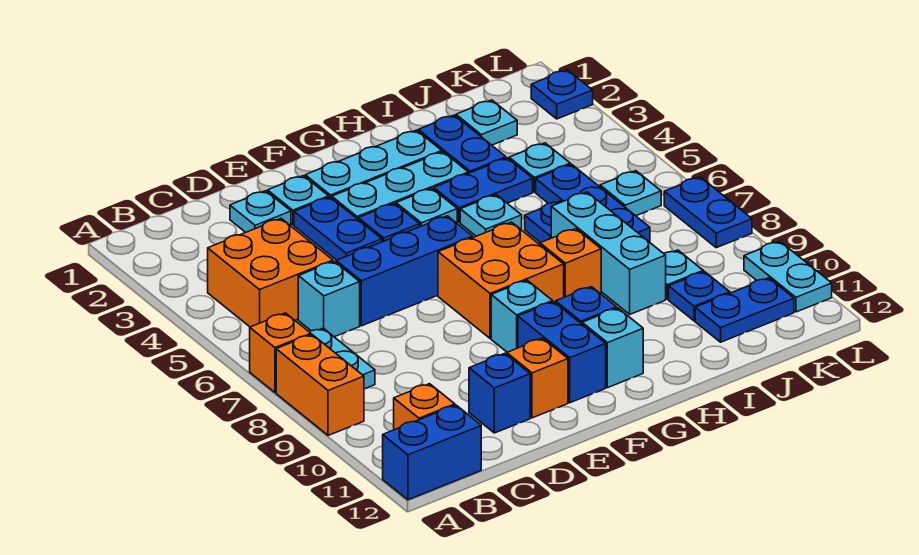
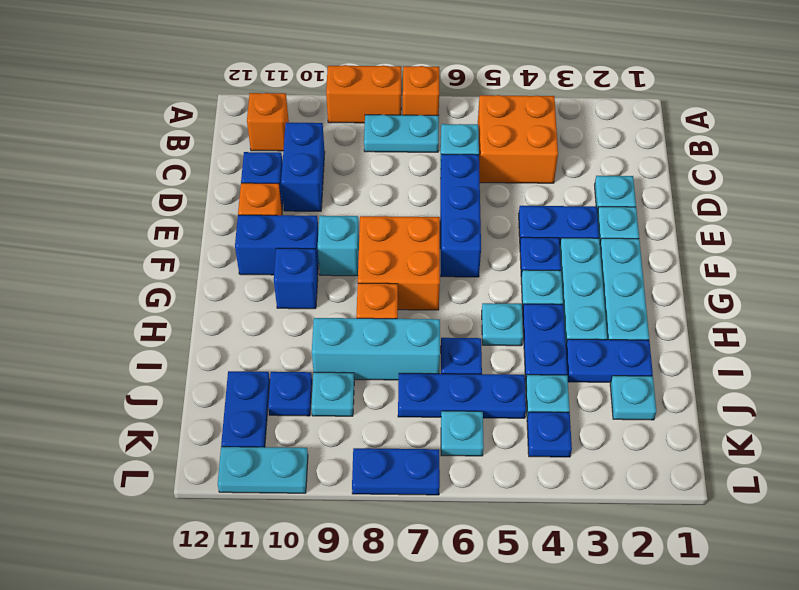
blue 1x2 brick [383,405,481,500] -> blue 1x2 brick moved to [281,123,325,211]
cyan 1x1 brick [582,308,643,388] -> none
blue 1x1 plate [531,70,593,119] -> blue 1x1 plate moved to [527,412,572,457]

